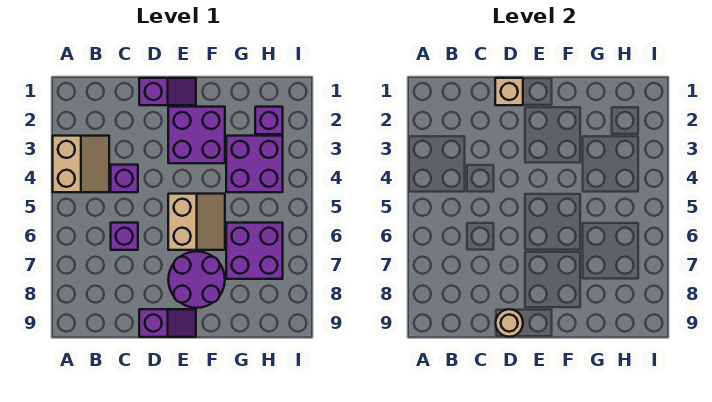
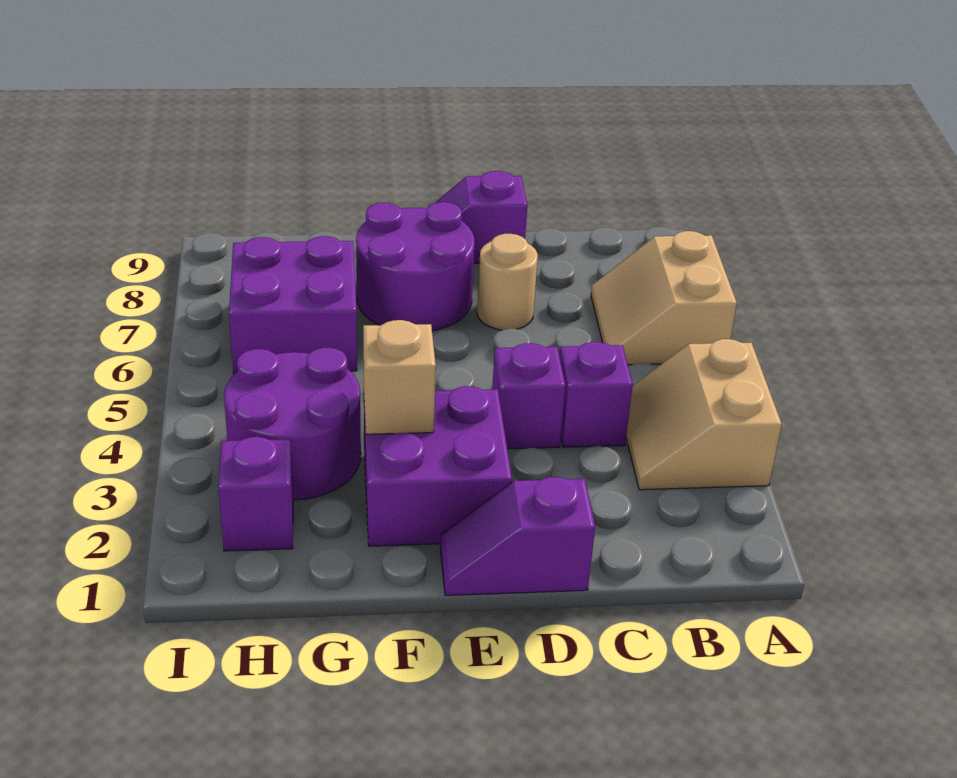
purple 1x1 brick [111,223,138,250] -> purple 1x1 brick moved to [492,343,565,449]
tan 1x1 brick [495,78,523,105] -> tan 1x1 brick moved to [363,320,436,434]
tan 1x1 round brick [496,309,523,337] -> tan 1x1 round brick moved to [477,234,538,330]
tan 2x2 slope [168,194,225,250] -> tan 2x2 slope moved to [591,231,737,365]
purple 2x2 brick [226,136,283,192] -> purple 2x2 round brick [224,347,361,500]

